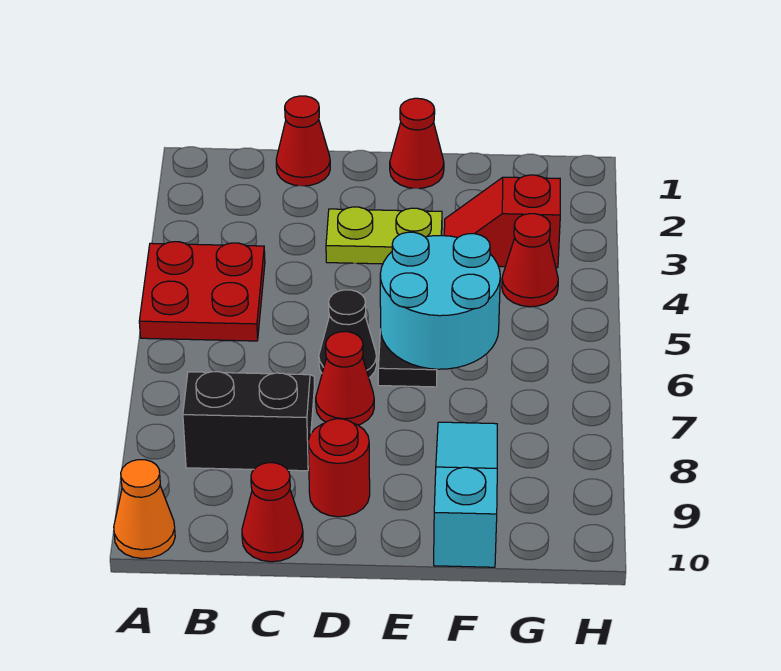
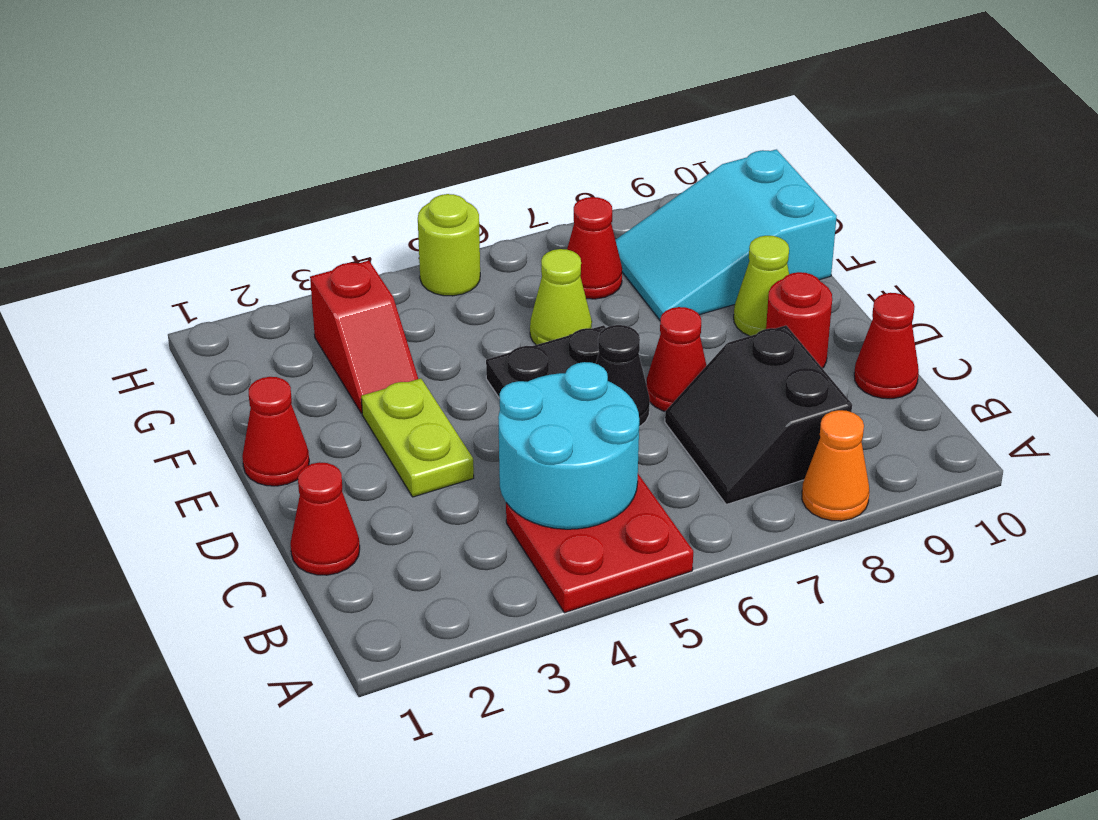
orange 1x1 cone [114,460,175,559] -> orange 1x1 cone moved to [802,410,869,521]
cyan 2x2 round brick [380,232,500,369] -> cyan 2x2 round brick moved to [498,362,639,529]
none -> lime 1x1 cone [734,236,789,336]
none -> lime 1x1 cone [530,249,592,345]
cyan 1x3 slope [434,422,497,567] -> cyan 2x3 slope [616,149,837,320]
red 1x1 cone [502,214,558,307] -> red 1x1 cone moved to [567,197,622,299]
none -> lime 1x1 round brick [418,194,480,296]

